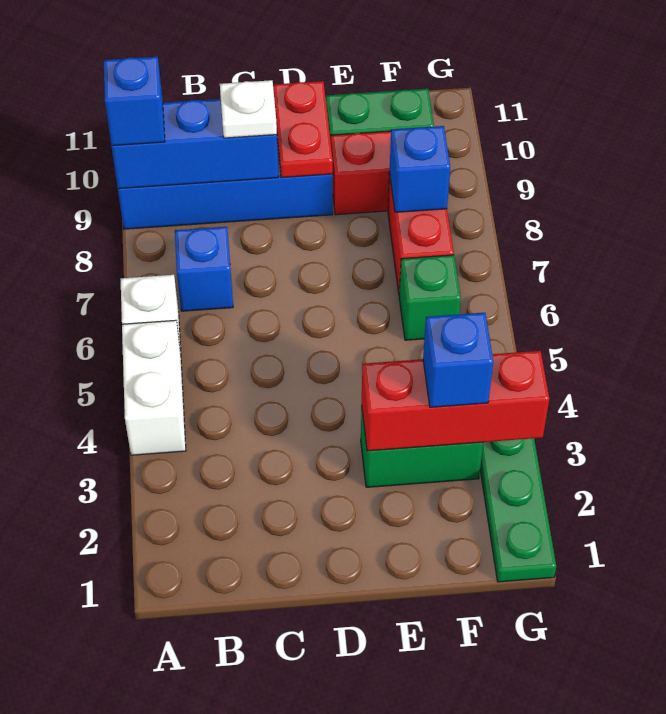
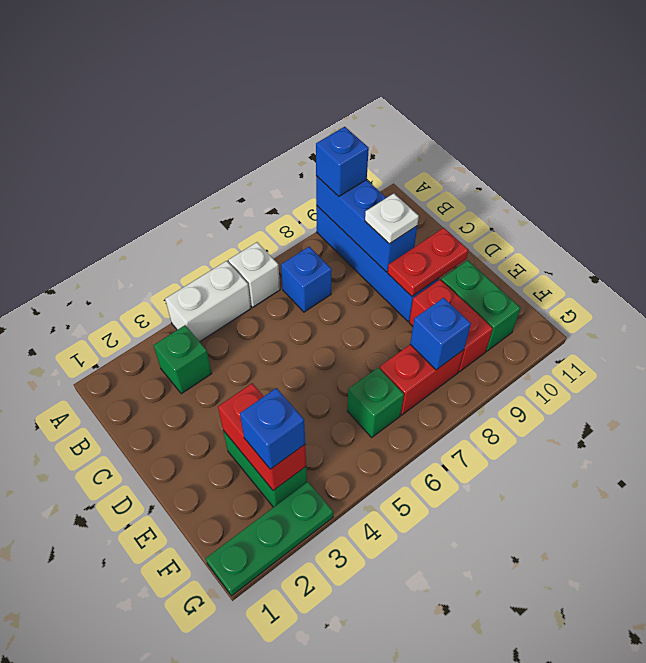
none -> green 1x1 brick [153,325,212,394]
red 1x3 brick [362,351,549,451] -> red 1x2 brick [218,383,306,491]

